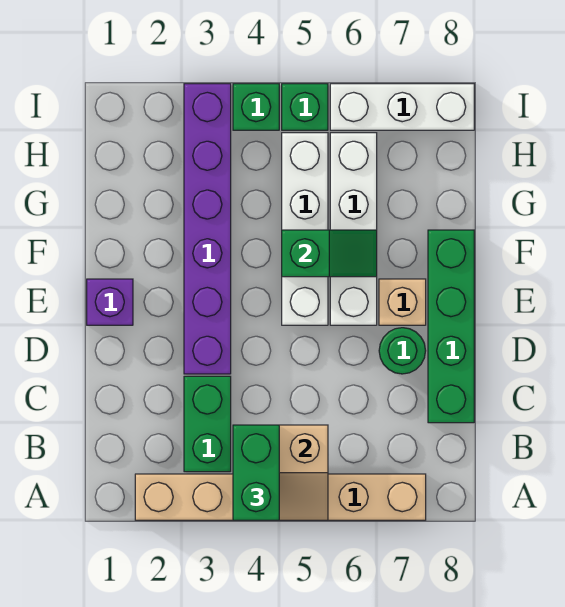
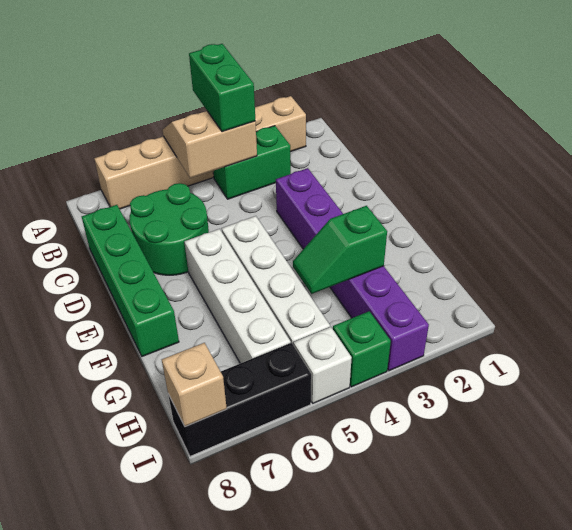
green 1x2 brick [184,376,231,472] -> green 1x2 brick turned to [213,126,291,199]
green 1x1 round brick [379,328,426,374] -> green 2x2 round brick [130,183,209,275]
purple 1x1 brick [87,279,133,325] -> none
tan 1x1 brick [379,279,426,325] -> tan 1x1 brick moved to [162,343,227,427]
green 1x2 slope [282,230,377,277] -> green 1x2 slope moved to [293,206,387,294]
green 1x1 brick [282,84,328,130] -> white 1x1 brick [293,327,352,403]
white 1x3 brick [330,84,474,130] -> black 1x3 brick [168,343,311,456]

